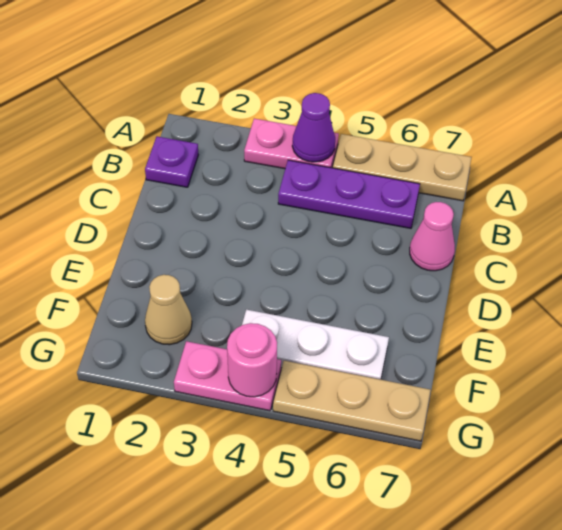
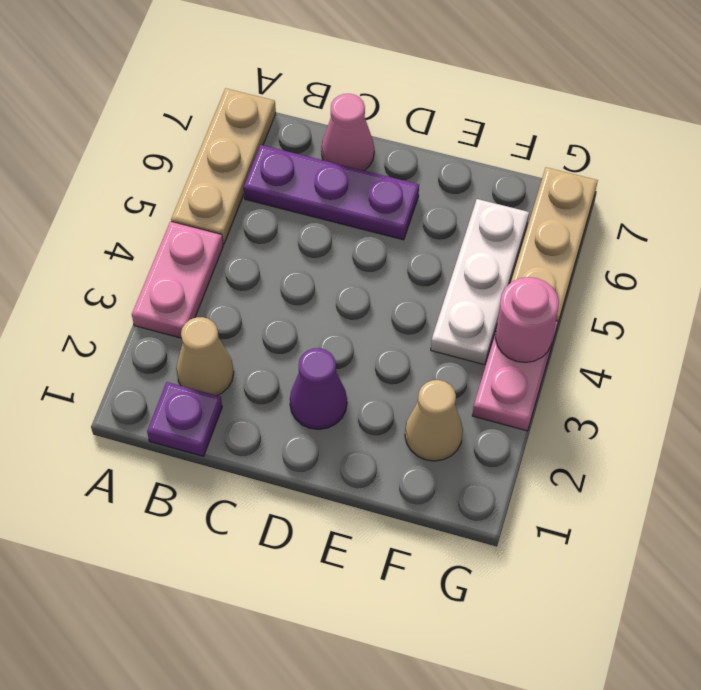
purple 1x1 cone [292,93,335,162] -> purple 1x1 cone moved to [290,348,347,429]
none -> tan 1x1 cone [176,317,234,396]
purple 1x3 plate [278,160,420,228] -> purple 1x3 plate turned to [244,145,419,240]

